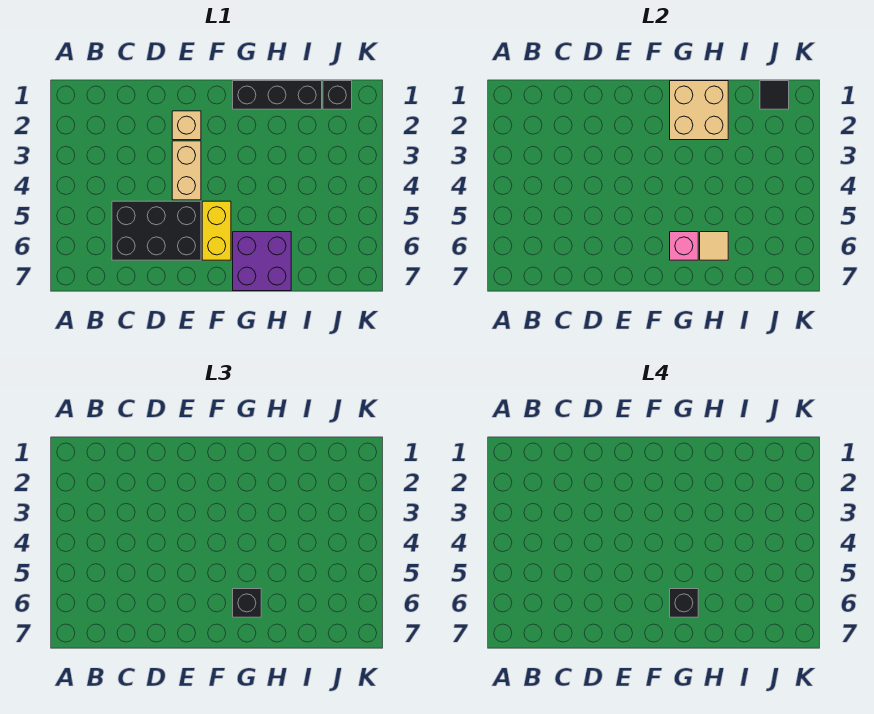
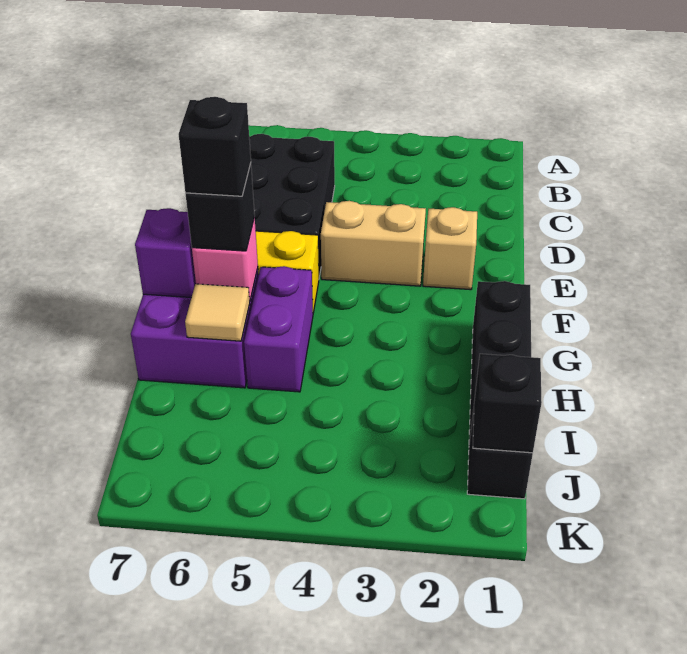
tan 2x2 brick [670,81,728,140] -> none
none -> purple 1x2 brick [244,266,313,392]
none -> purple 1x1 brick [135,208,196,298]
black 1x1 tile [760,81,789,109] -> black 1x1 brick [473,354,542,453]

